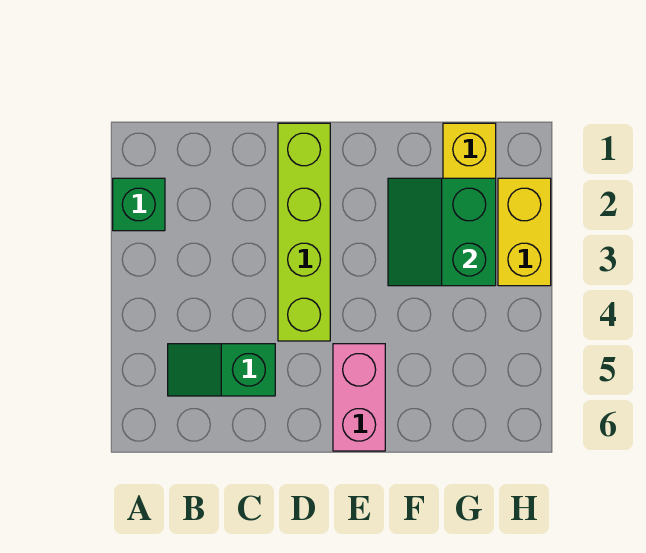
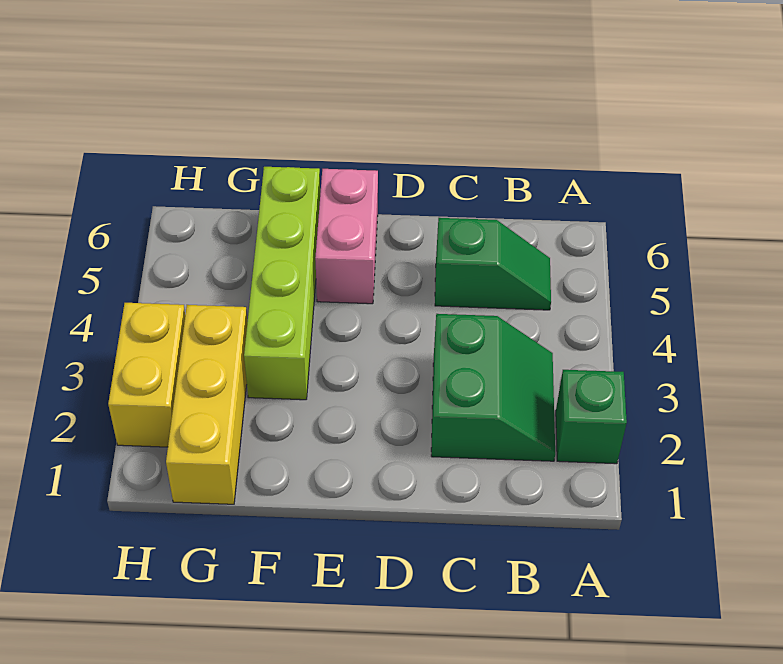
lime 1x4 brick [278,123,330,341] -> lime 1x4 brick moved to [244,167,320,400]
green 2x2 slope [388,178,496,286] -> green 2x2 slope moved to [431,314,555,461]

